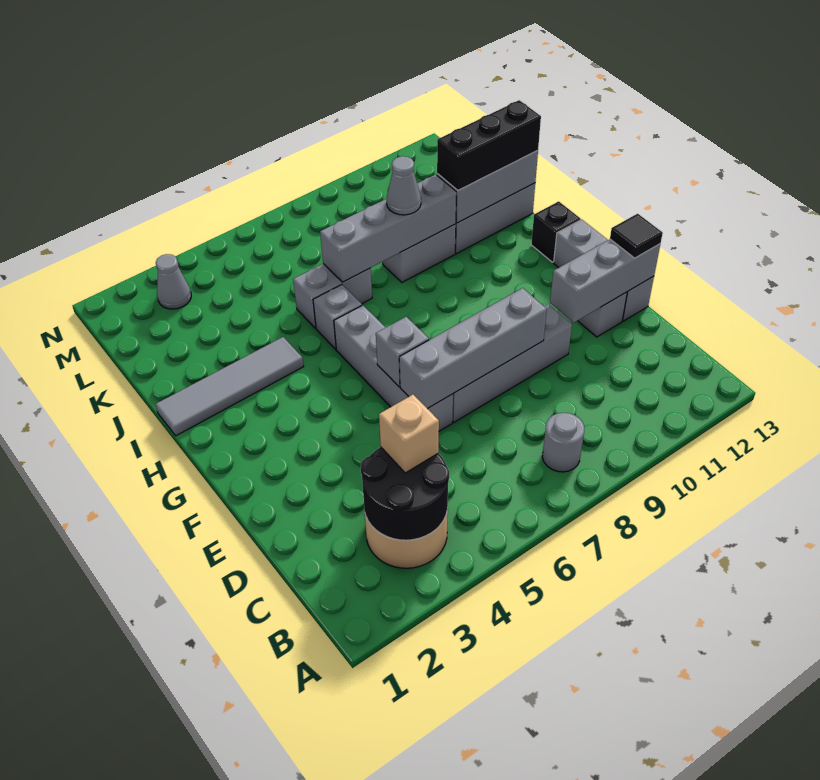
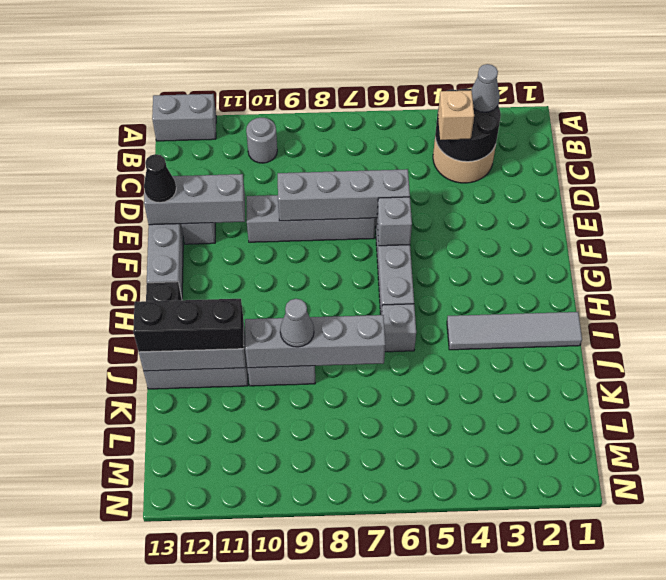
grey 1x1 round brick [542,413,585,472] -> grey 1x1 round brick moved to [246,117,277,163]
black 1x1 tile [610,214,663,258] -> black 1x1 cone [144,154,176,203]
grey 1x2 brick [293,264,372,328] -> grey 1x2 brick moved to [152,94,216,141]
grey 1x1 cone [156,254,191,309] -> grey 1x1 cone moved to [471,64,500,112]

